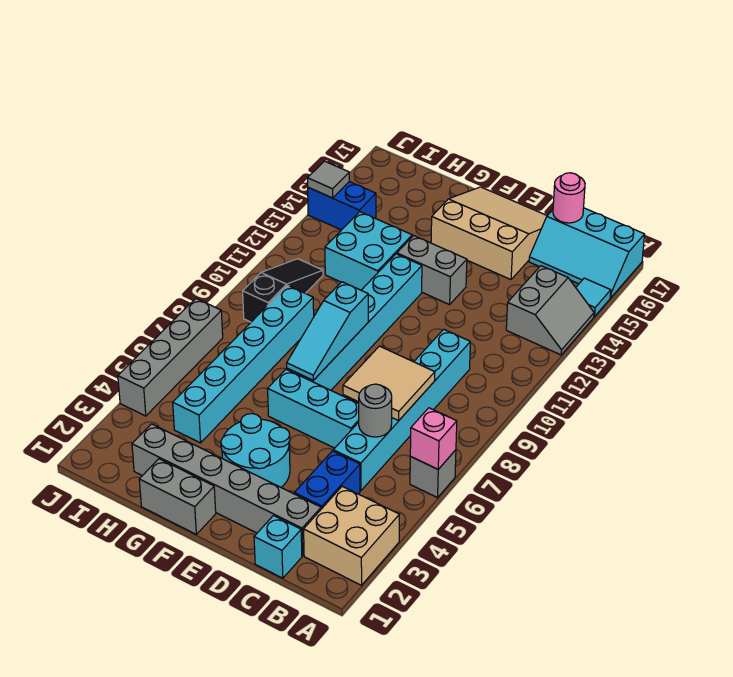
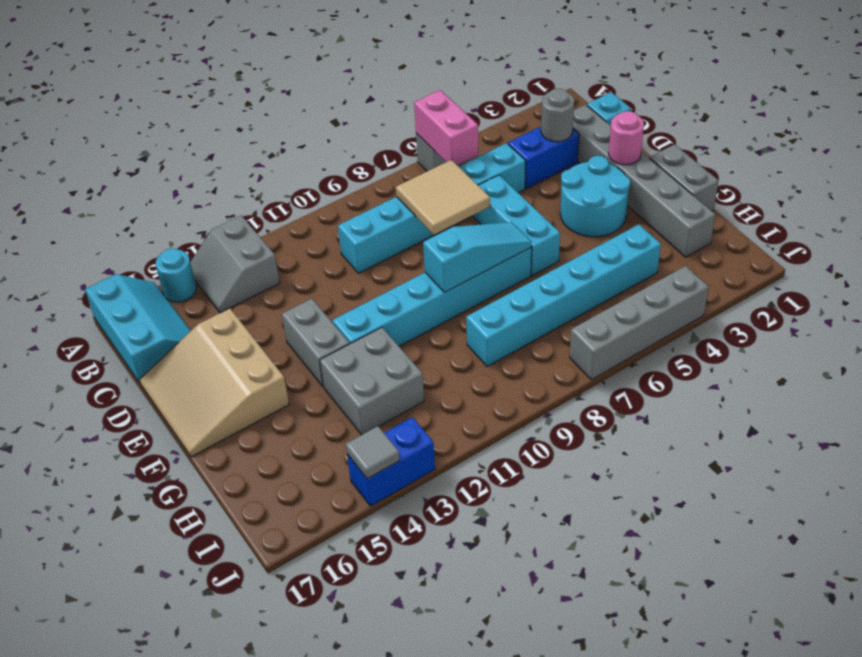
tan 2x2 brick [304,486,399,585] -> none
pink 1x1 brick [410,408,457,469] -> pink 1x2 brick [414,90,479,165]
grey 2x2 slope [506,266,594,355] -> grey 2x2 slope turned to [190,215,280,313]
cyan 1x1 tile [576,278,611,317] -> cyan 1x1 round brick [156,248,196,302]
grey 1x1 round brick [359,384,392,437] -> grey 1x1 round brick moved to [541,89,574,142]
pink 1x1 round brick [553,173,585,223] -> pink 1x1 round brick moved to [609,111,644,165]
cyan 2x2 brick [325,212,412,290] -> grey 2x2 brick [320,327,424,435]
black 1x3 slope [243,259,323,322] -> none
blue 1x2 brick [308,182,376,230] -> blue 1x2 brick turned to [347,417,435,506]

